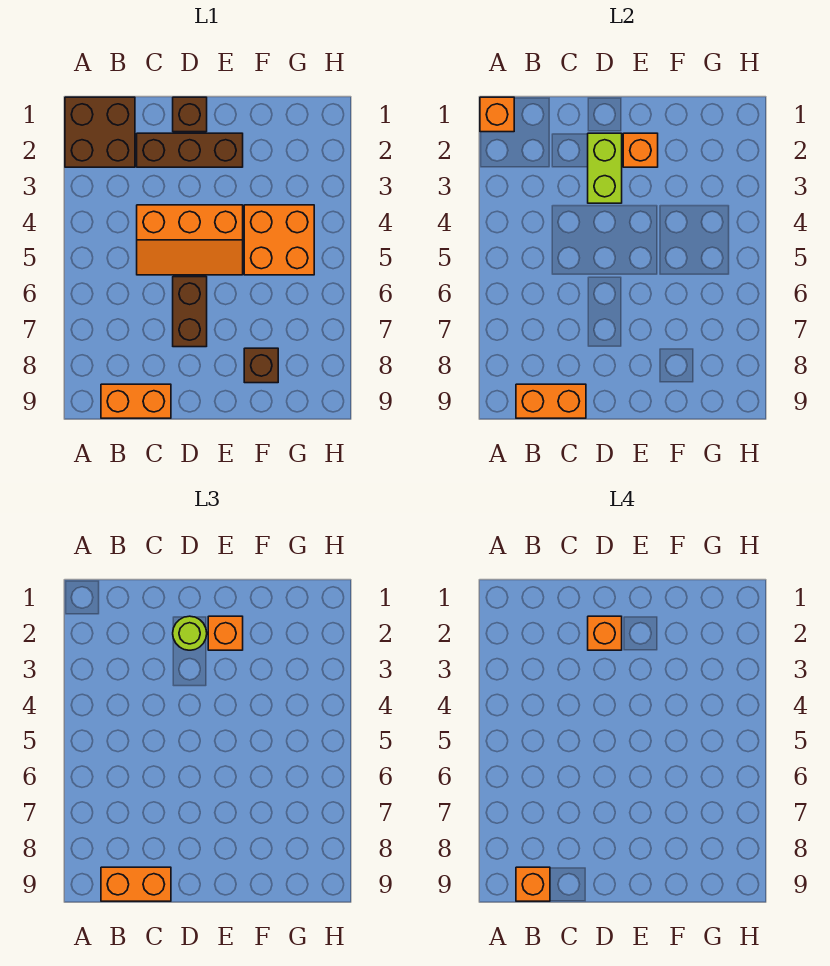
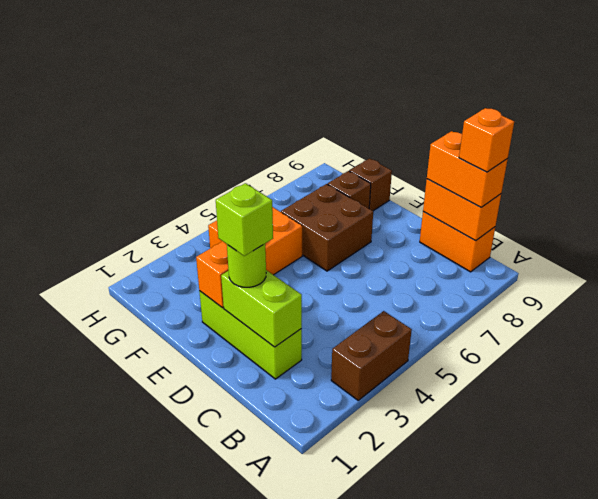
brown 2x2 brick [65,97,135,167] -> brown 2x2 brick moved to [281,184,373,271]
orange 1x1 brick [480,97,514,132] -> none
brown 1x3 brick [137,133,243,167] -> lime 1x3 brick [199,291,302,379]
orange 2x3 slope [137,205,243,275] -> none
brown 1x1 brick [173,97,207,132] -> brown 1x1 brick moved to [349,158,392,211]
lime 1x2 brick [588,133,622,203] -> lime 1x2 brick turned to [221,270,302,347]
orange 1x1 brick [588,616,622,650] -> lime 1x1 brick [216,183,273,256]
brown 1x2 brick [173,277,207,347] -> brown 1x2 brick moved to [331,311,412,400]
orange 1x1 brick [208,616,243,650] -> none

